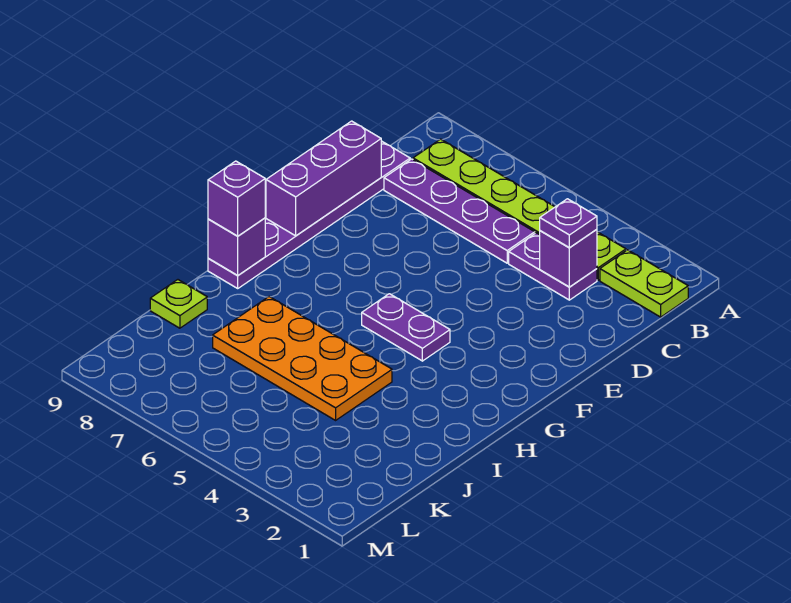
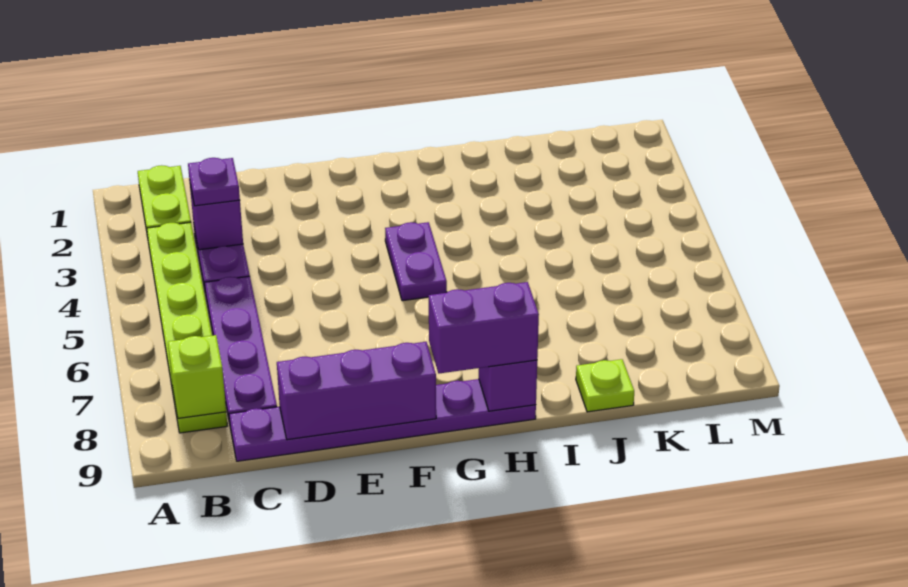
none -> lime 1x1 brick [168,335,226,418]
purple 1x1 brick [208,161,265,236] -> purple 1x2 brick [429,282,539,373]
orange 2x4 plate [213,297,392,420] -> none

